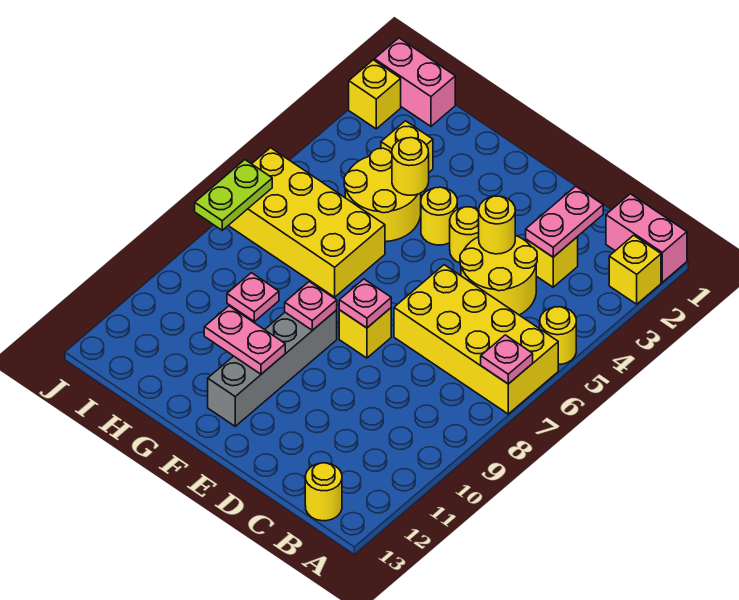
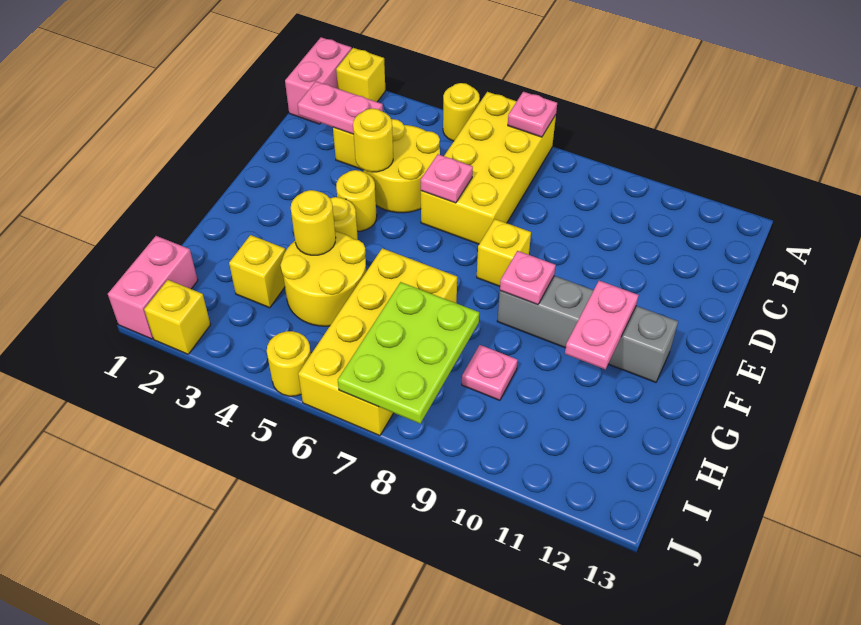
yellow 1x1 round brick [305,463,342,521] -> yellow 1x1 round brick moved to [267,331,311,396]
pink 1x1 plate [339,279,391,328] -> pink 1x1 plate moved to [421,154,473,203]
lime 1x2 plate [195,160,272,230] -> lime 2x3 plate [338,282,479,424]

